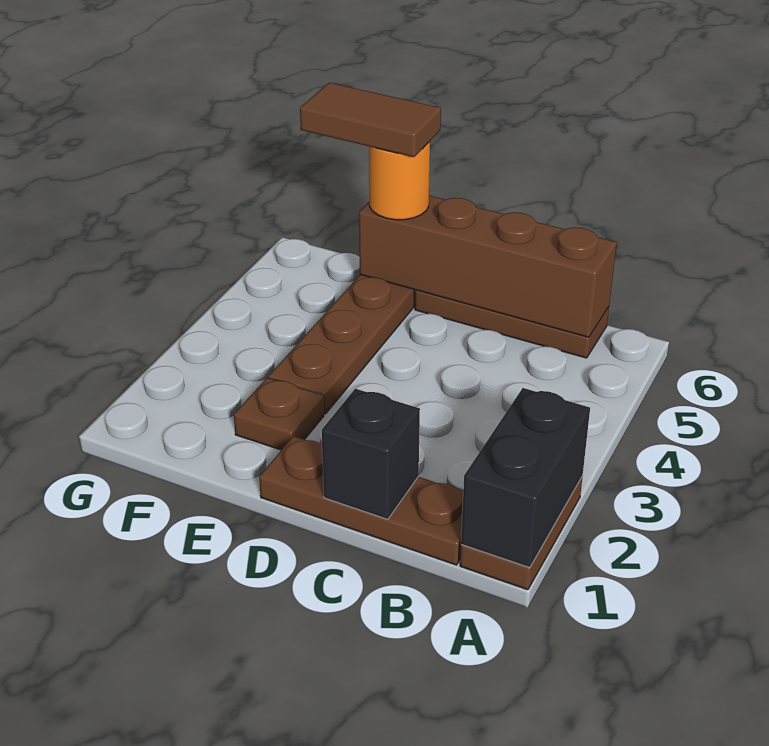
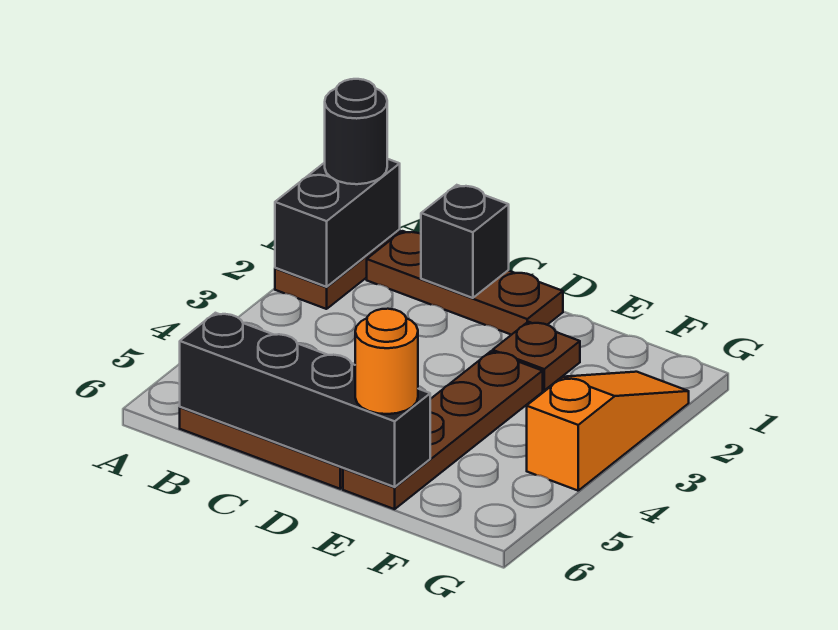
none -> black 1x1 round brick [325,79,387,184]
brown 1x4 brick [359,196,617,337] -> black 1x4 brick [180,313,430,487]
brown 1x2 tile [300,83,441,157] -> none
none -> orange 1x3 slope [527,372,689,491]

